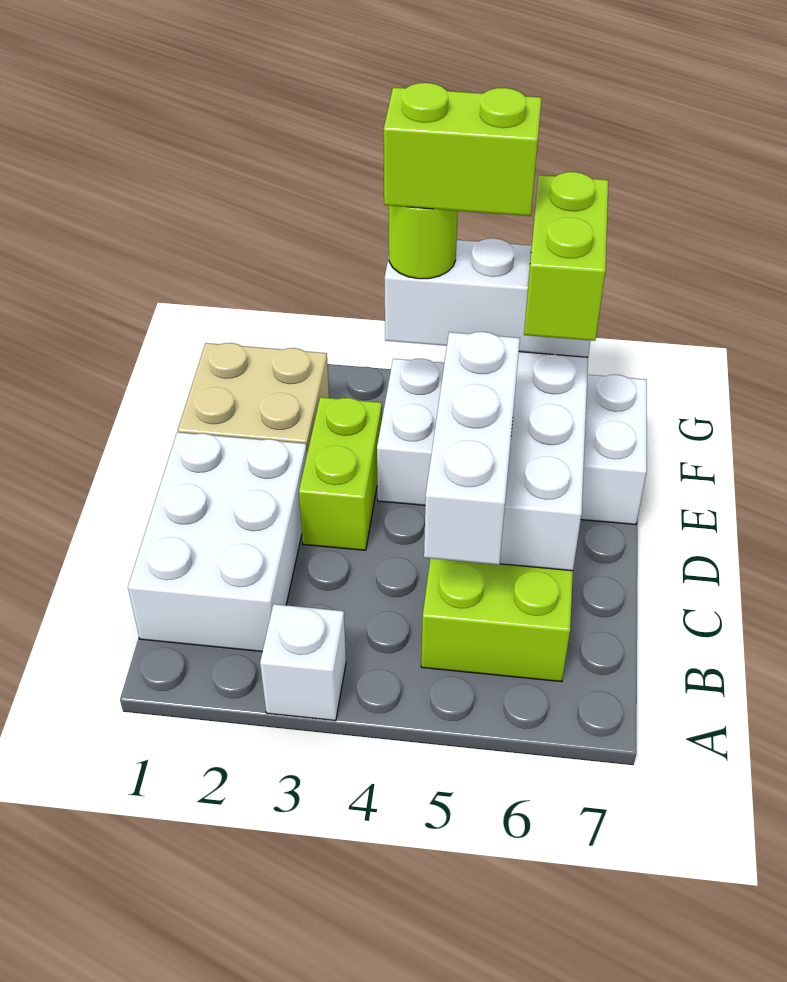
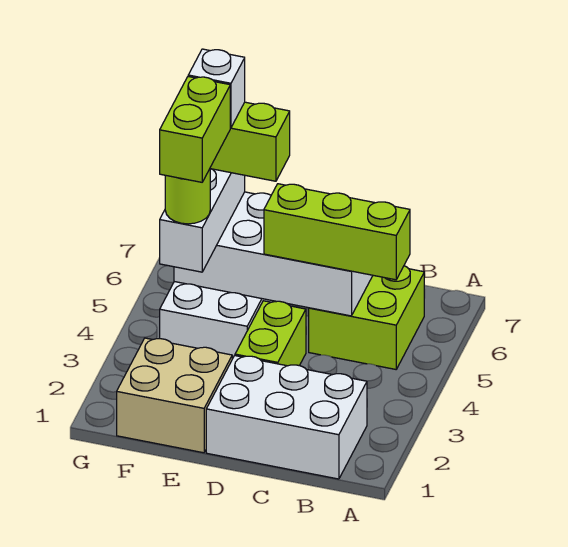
white 1x1 brick [260,604,346,721] -> white 1x1 brick moved to [188,49,245,128]
white 1x3 brick [424,332,520,565] -> lime 1x3 brick [264,184,410,280]
lime 1x2 brick [299,397,382,550] -> lime 1x2 brick turned to [235,301,306,366]

